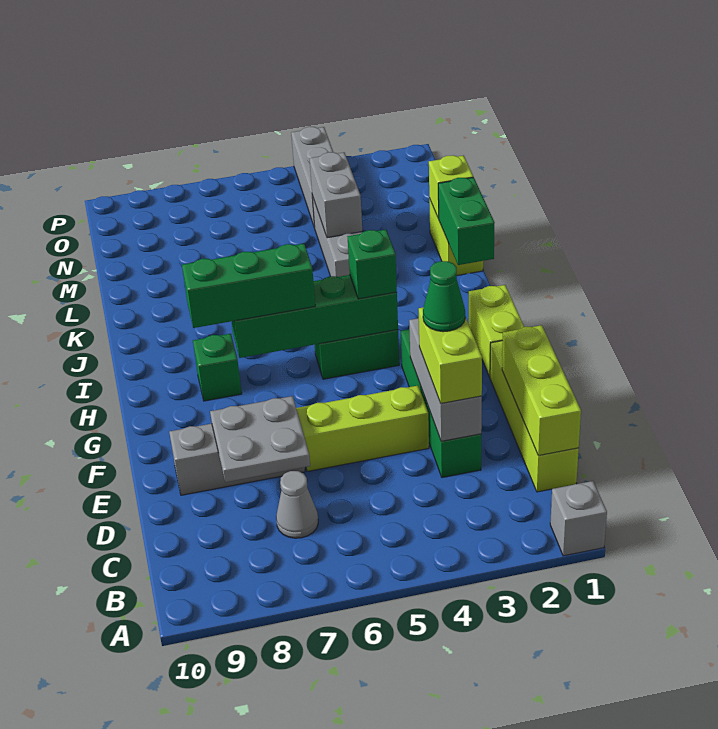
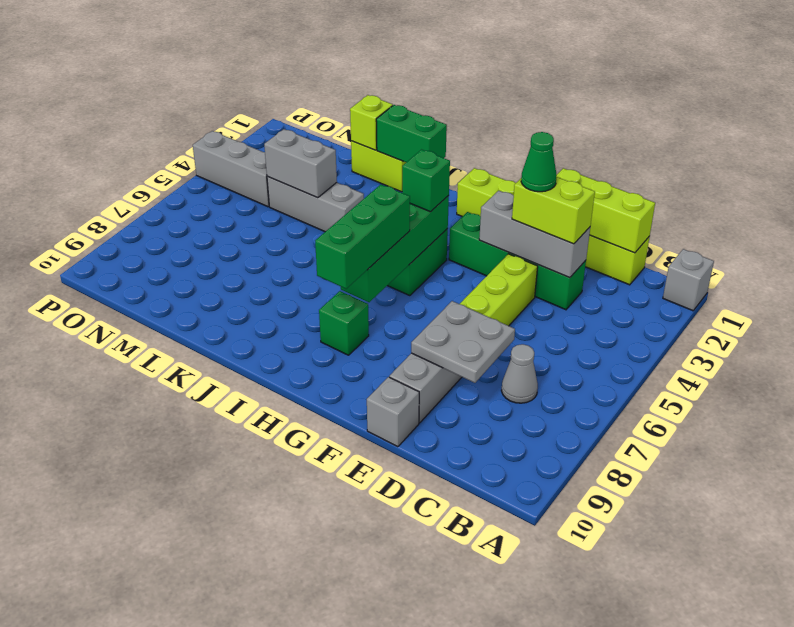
none -> grey 1x1 brick [367,377,419,447]

